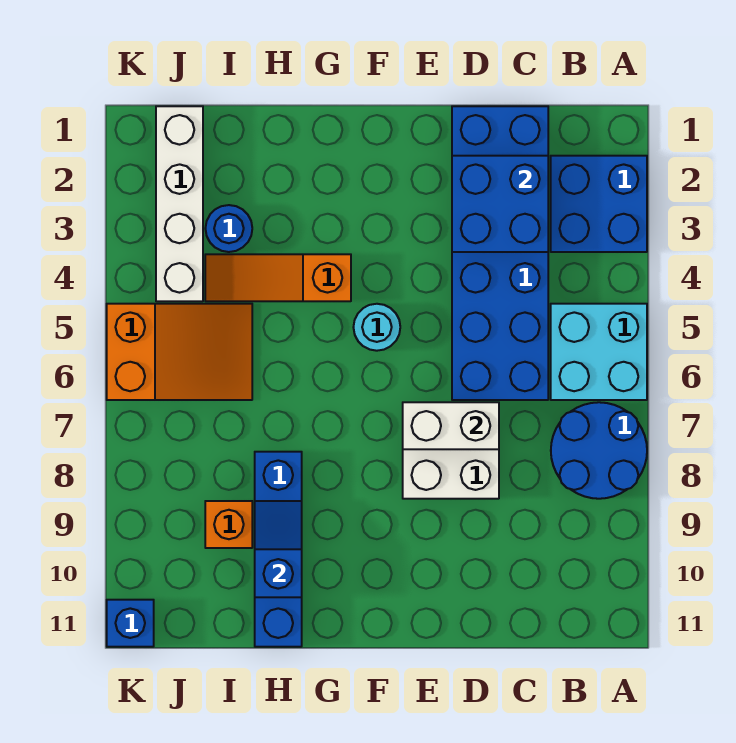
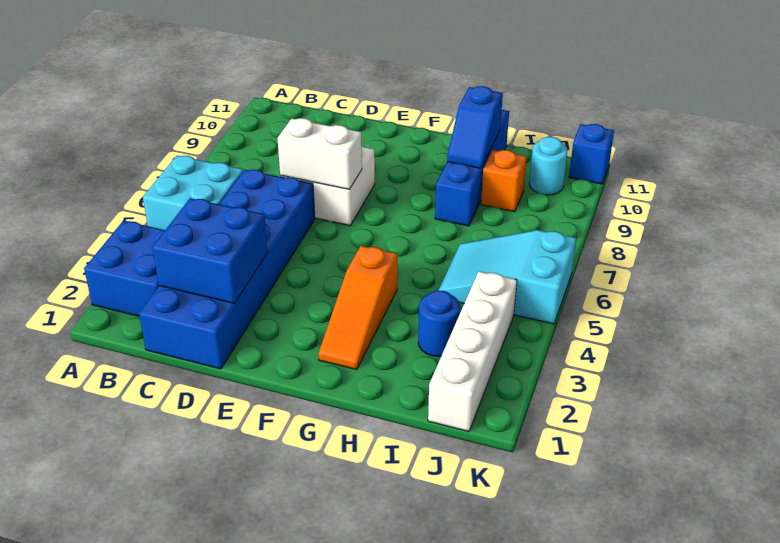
blue 2x2 round brick [551,402,647,499] -> none
cyan 1x1 round brick [353,304,400,351] -> cyan 1x1 round brick moved to [529,137,568,195]
orange 1x3 slope [205,254,351,301] -> orange 1x3 slope turned to [318,246,397,370]
orange 2x3 slope [107,304,252,400] -> cyan 2x3 slope [439,230,576,324]

